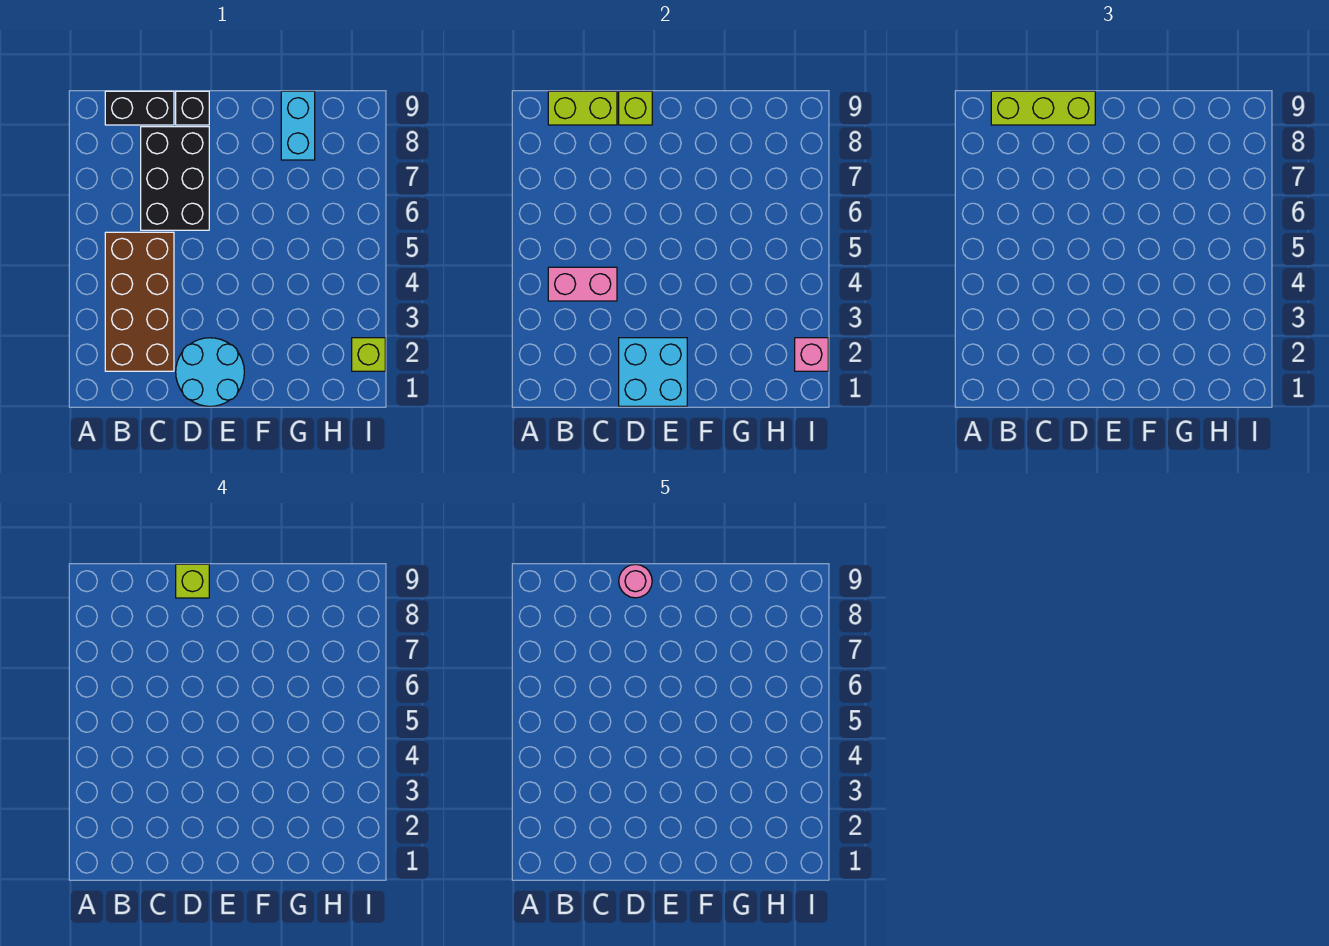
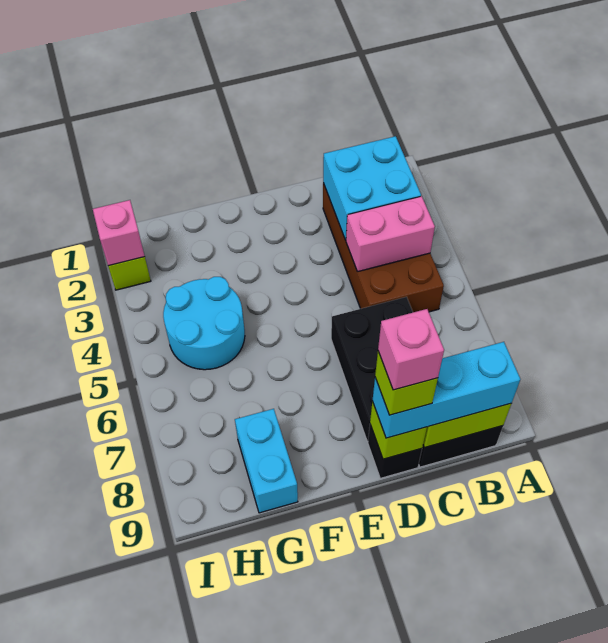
lime 1x3 brick [991,91,1095,125] -> cyan 1x3 brick [372,342,520,438]
cyan 2x2 round brick [176,338,244,406] -> cyan 2x2 round brick moved to [163,277,245,370]
cyan 2x2 brick [619,338,687,406] -> cyan 2x2 brick moved to [323,136,421,240]
pink 1x1 round brick [619,564,652,598] -> pink 1x1 brick [378,309,444,390]

